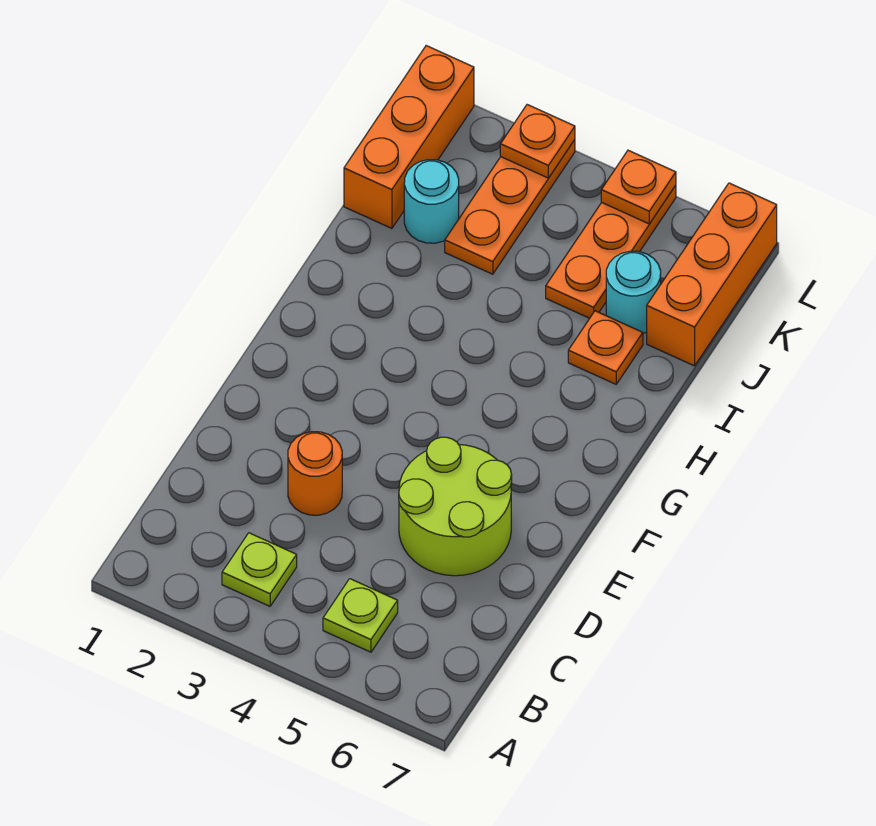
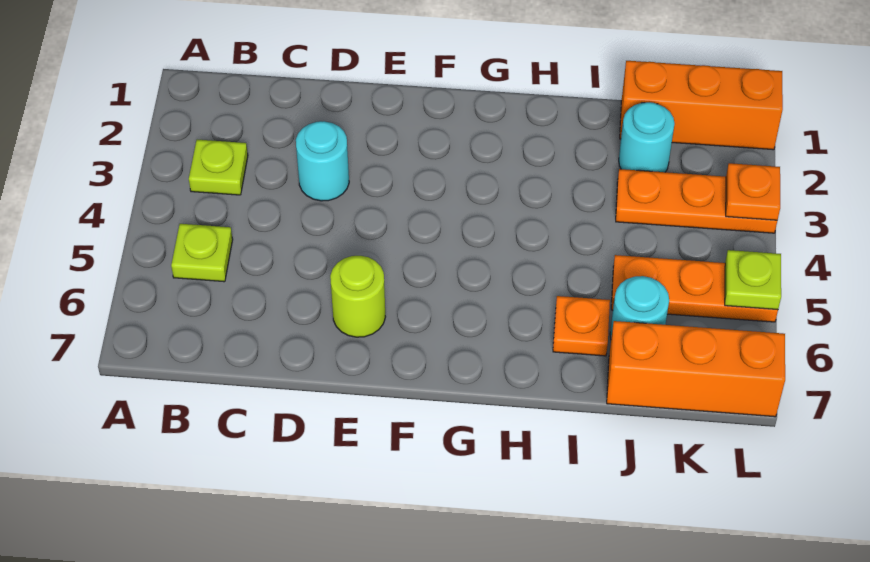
orange 1x1 round brick [288,432,342,515] -> cyan 1x1 round brick [296,121,349,201]
lime 2x2 round brick [399,437,512,576] -> lime 1x1 round brick [330,256,385,337]
orange 1x1 plate [601,150,676,224] -> lime 1x1 plate [725,250,781,310]

